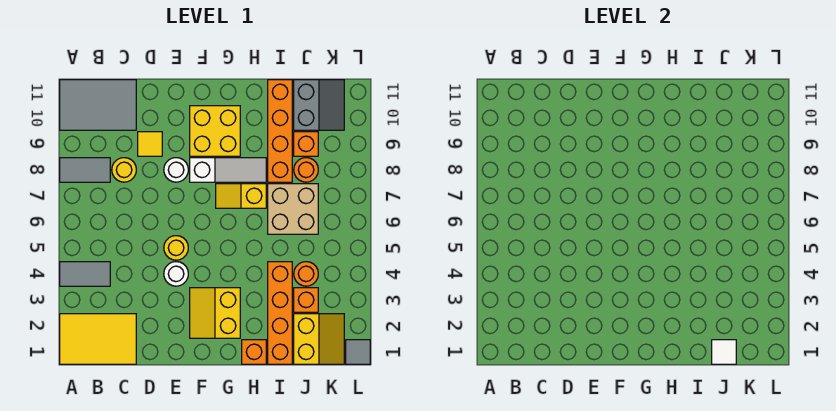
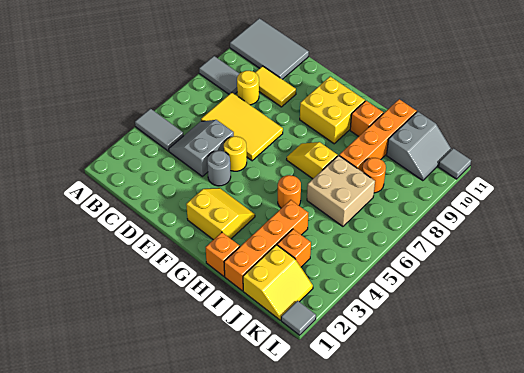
yellow 2x3 tile [60,314,136,364] -> yellow 2x3 tile moved to [201,93,283,161]
none -> grey 2x2 slope [169,120,234,176]
yellow 1x1 tile [138,132,162,156] -> yellow 1x2 tile [255,66,296,107]
white 1x1 round brick [164,262,188,286] -> grey 1x1 round brick [207,151,231,186]
white 1x1 round brick [164,158,188,182] -> none
yellow 2x2 slope [190,288,240,338] -> yellow 2x2 slope turned to [186,188,255,240]
white 1x3 slope [190,158,266,182] -> none
white 1x1 tile [712,340,736,364] -> none
orange 1x1 round brick [294,262,318,286] -> orange 1x1 round brick moved to [278,175,301,208]
orange 1x1 brick [294,132,318,156] -> orange 1x1 brick moved to [350,101,383,136]
none -> grey 1x1 tile [439,148,471,179]

